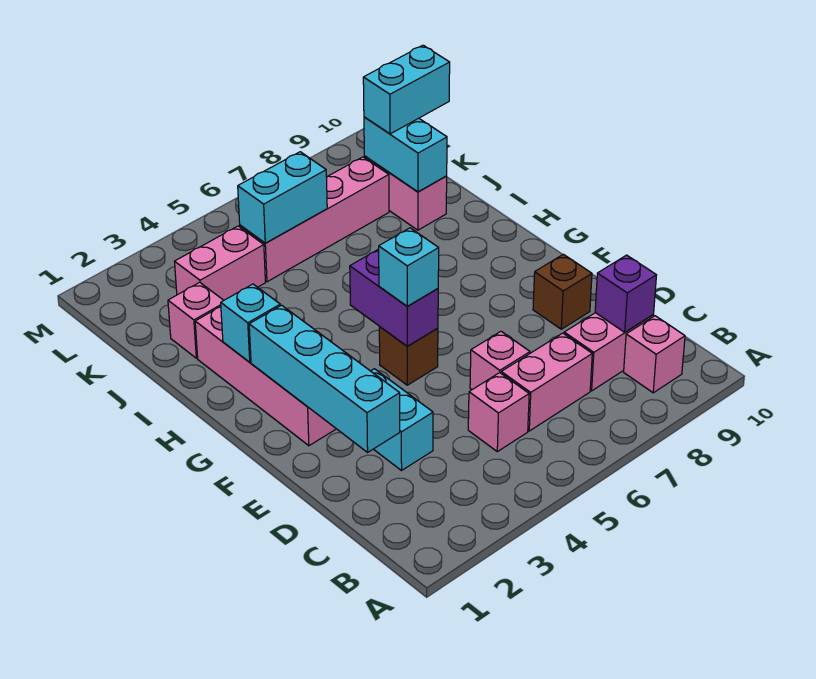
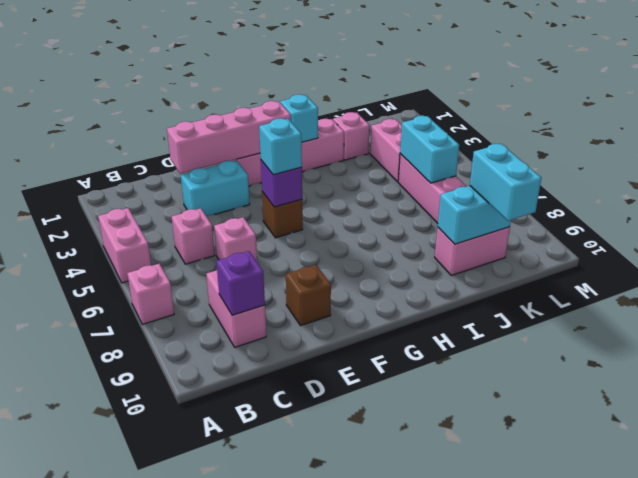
pink 1x1 brick [624,316,685,393] -> pink 1x1 brick moved to [127,264,174,324]
pink 1x2 brick [501,333,592,431] -> pink 1x2 brick moved to [98,208,151,283]
cyan 1x4 brick [249,305,400,452] -> pink 1x4 brick [167,101,291,174]
purple 1x2 brick [350,249,438,346] -> purple 1x1 brick [261,160,302,207]

